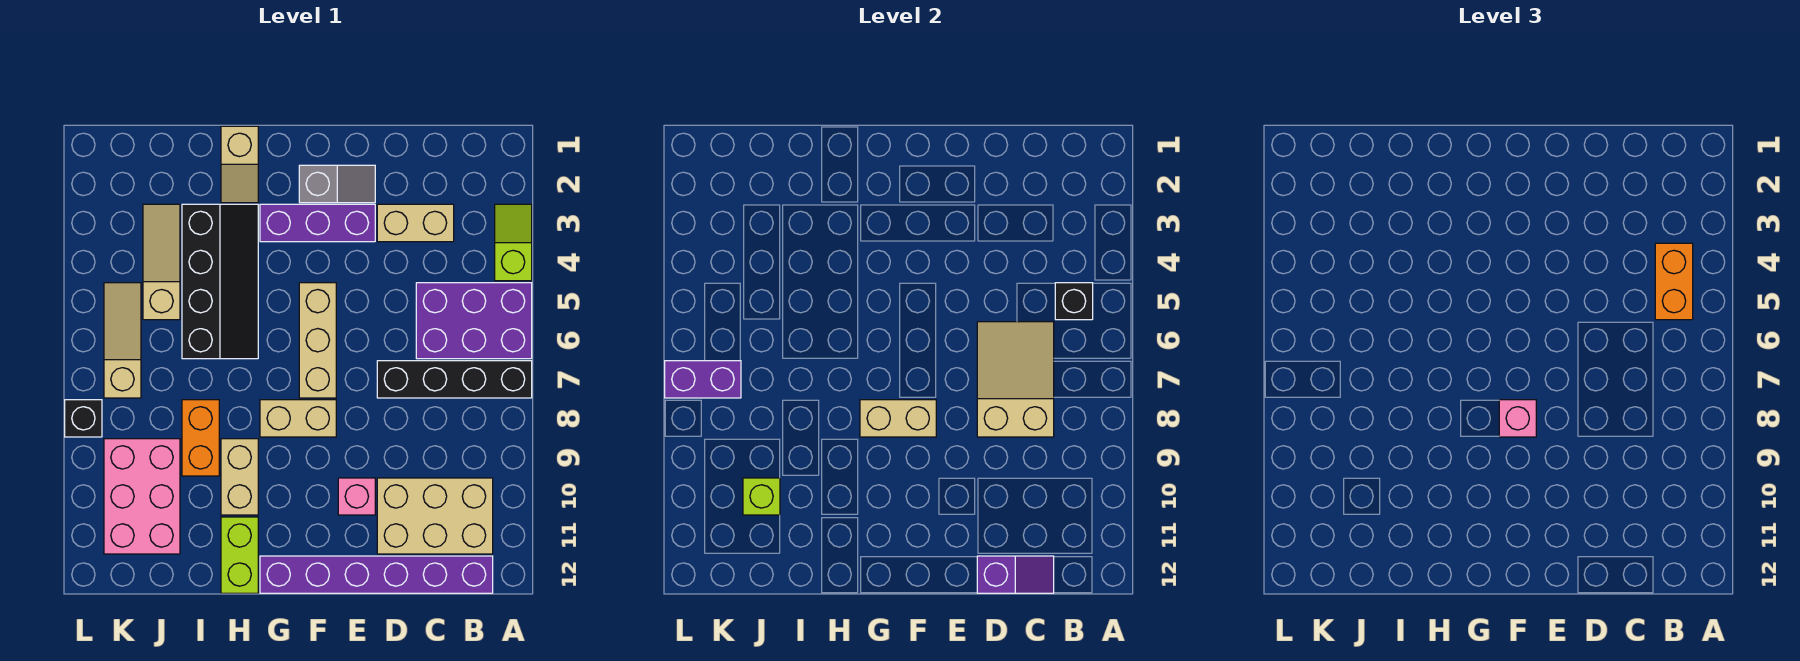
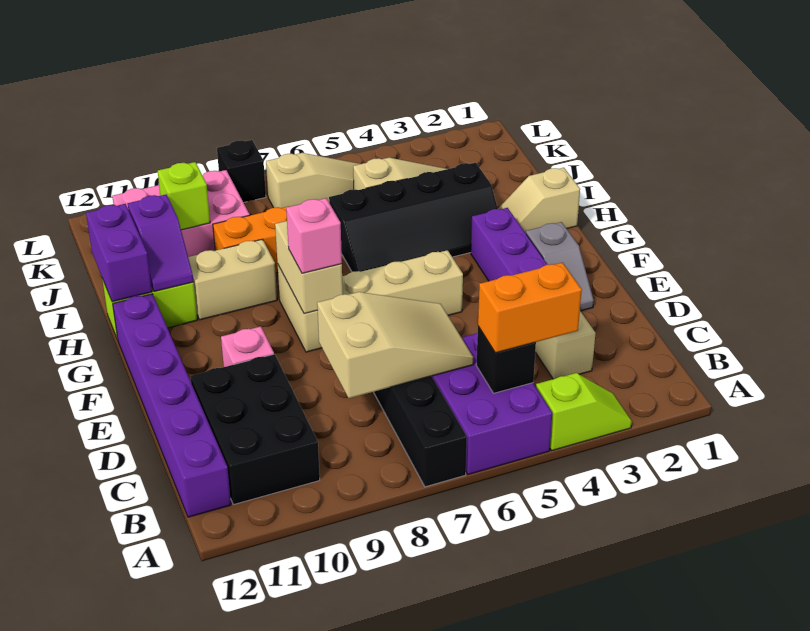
tan 2x3 brick [377,478,493,554] -> black 2x3 brick [191,354,320,505]
purple 1x2 slope [977,556,1054,593] -> purple 1x2 slope moved to [128,194,193,292]
purple 1x2 brick [665,361,741,398] -> purple 1x2 brick moved to [86,204,152,302]

